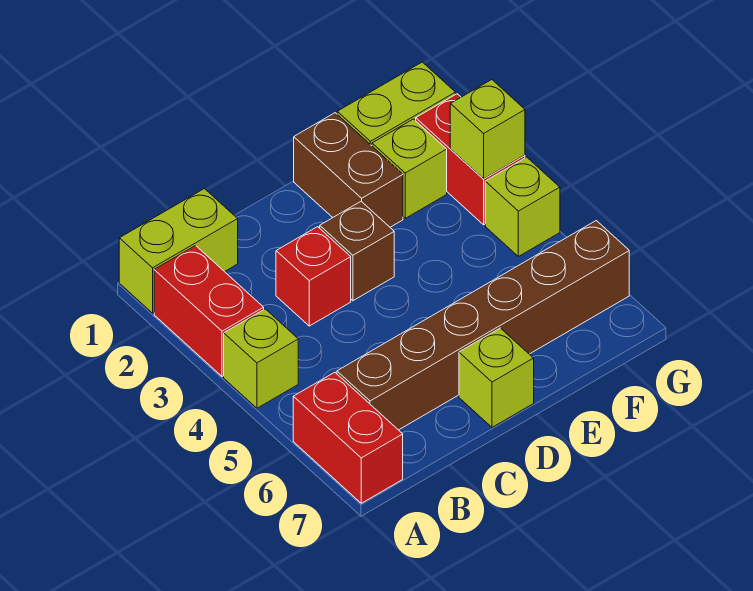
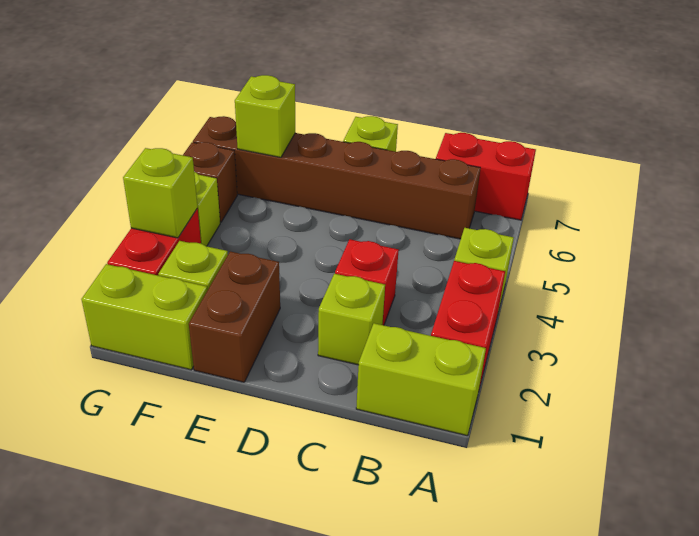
red 1x2 brick [293,372,403,503] -> red 1x2 brick turned to [436,133,536,220]
none -> lime 1x1 brick [318,274,385,365]
brown 1x1 brick [320,201,394,301] -> brown 1x1 brick moved to [183,142,237,222]
none -> lime 1x1 brick [235,75,295,157]

